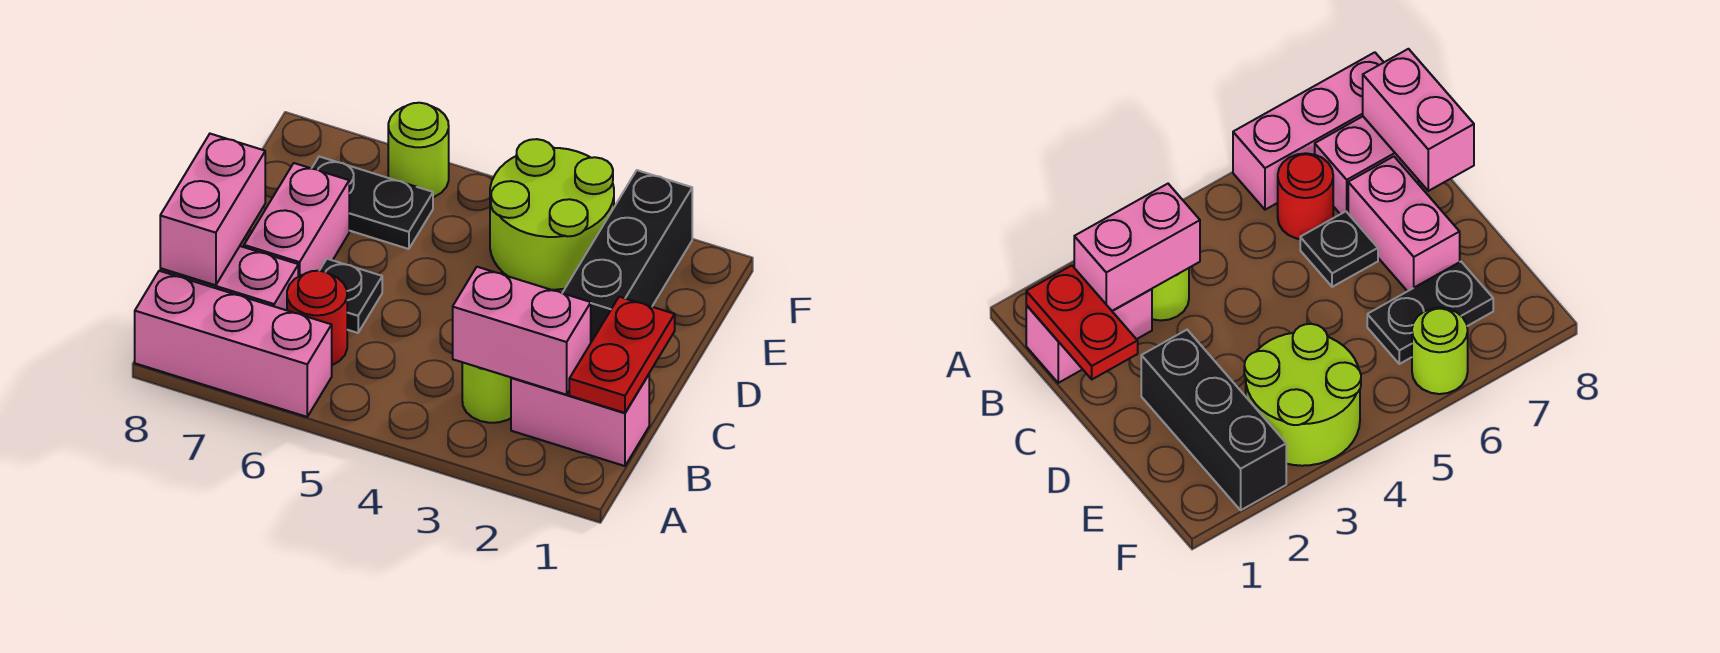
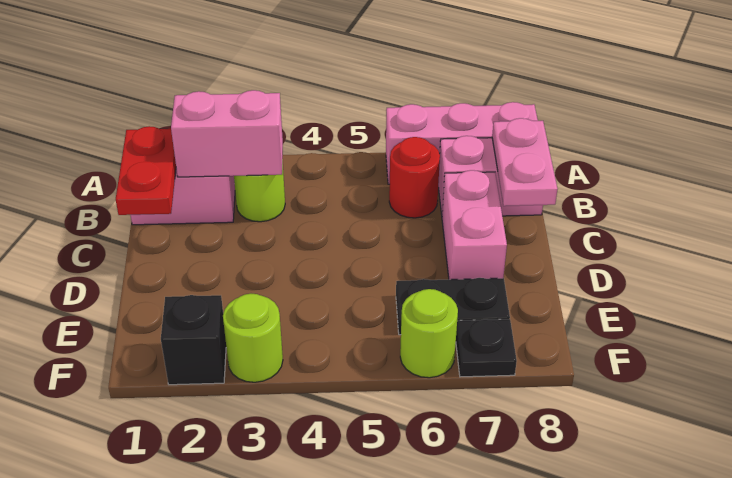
pink 1x2 brick [160,134,265,285] -> pink 1x2 plate [492,118,558,206]
black 1x1 plate [319,259,382,333] -> black 1x1 plate moved to [456,319,517,377]
black 1x3 brick [563,170,692,342] -> black 1x1 brick [161,295,226,385]
lime 2x2 round brick [490,139,614,290] -> lime 1x1 round brick [223,294,283,382]

